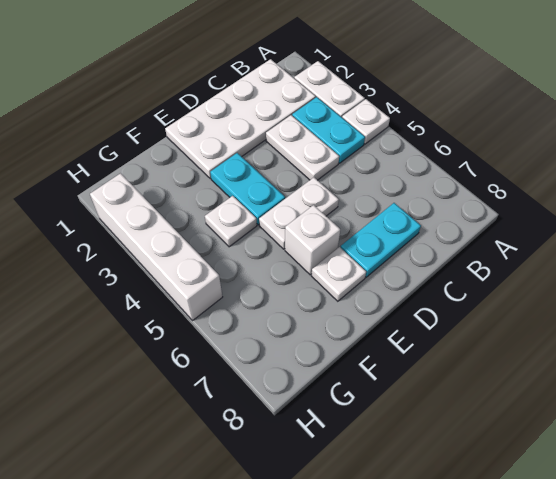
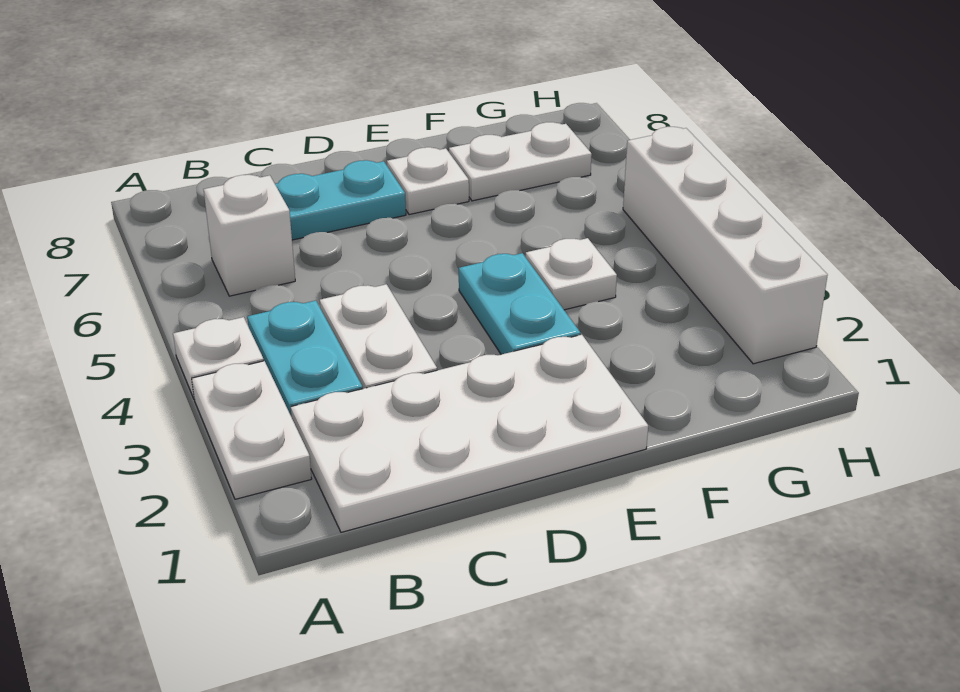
white 1x2 plate [259,177,339,249] -> white 1x2 plate moved to [449,122,592,201]
white 1x1 brick [285,205,340,275] -> white 1x1 brick moved to [204,175,295,296]

